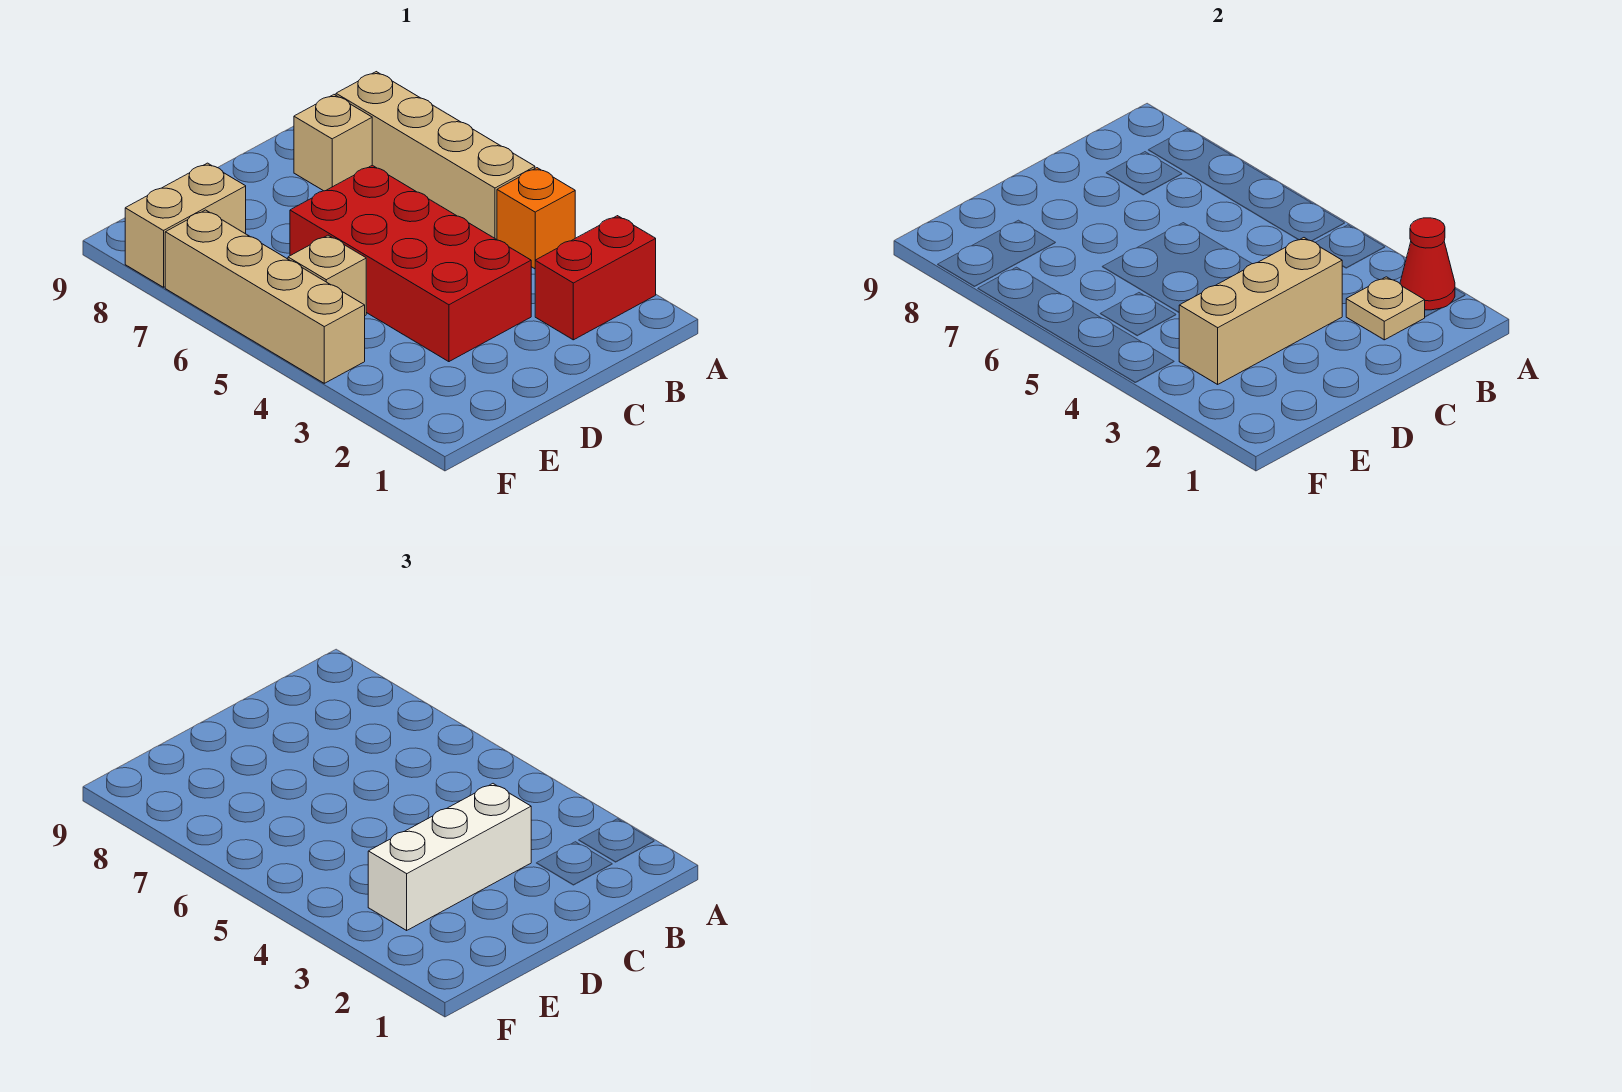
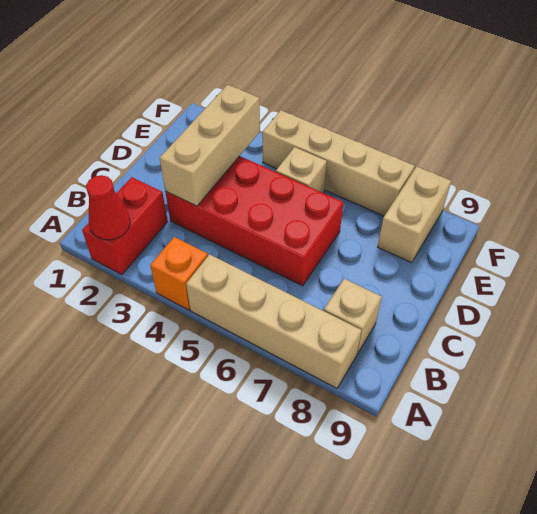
tan 1x1 plate [1346,277,1425,340] -> none
white 1x3 brick [368,784,531,930] -> none

